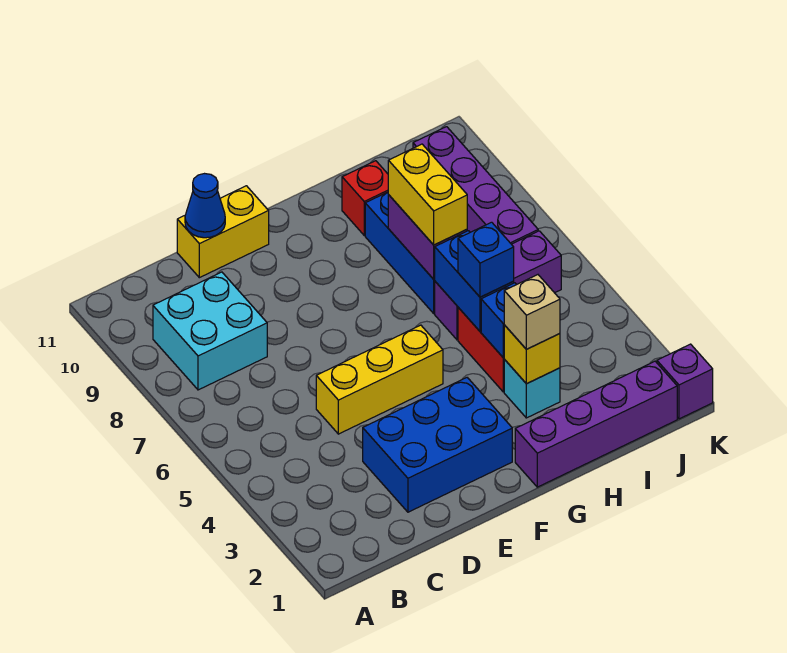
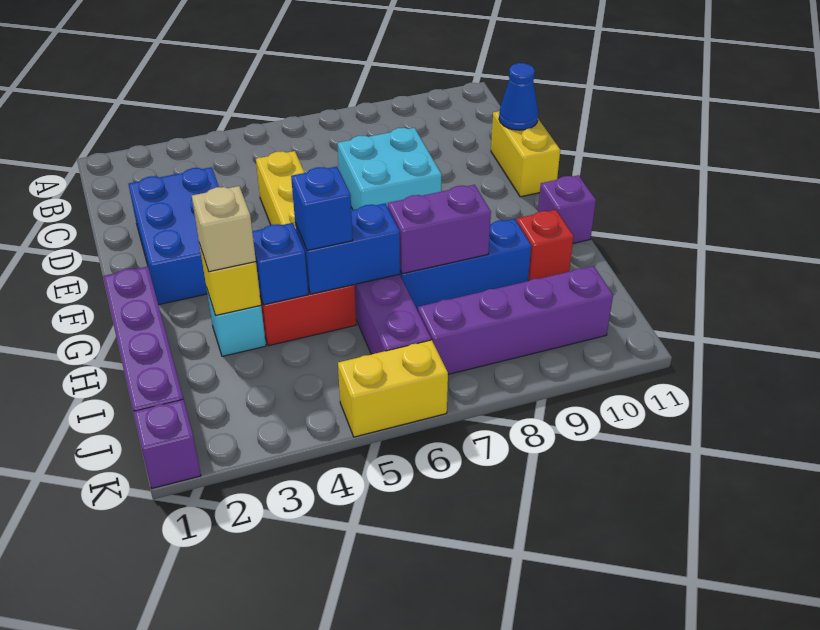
cyan 2x2 brick [153,272,267,390] -> cyan 2x2 brick moved to [337,128,442,210]
none -> purple 1x1 brick [538,175,596,243]
yellow 1x2 brick [388,144,467,245] -> yellow 1x2 brick moved to [338,340,448,437]

